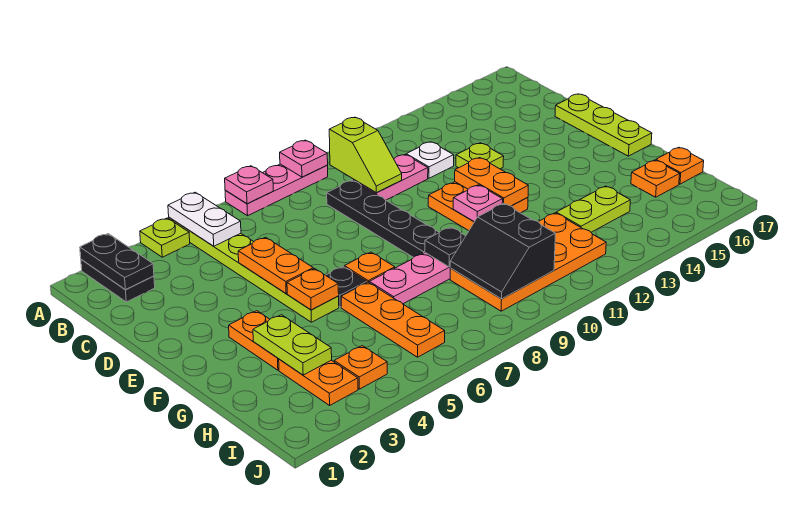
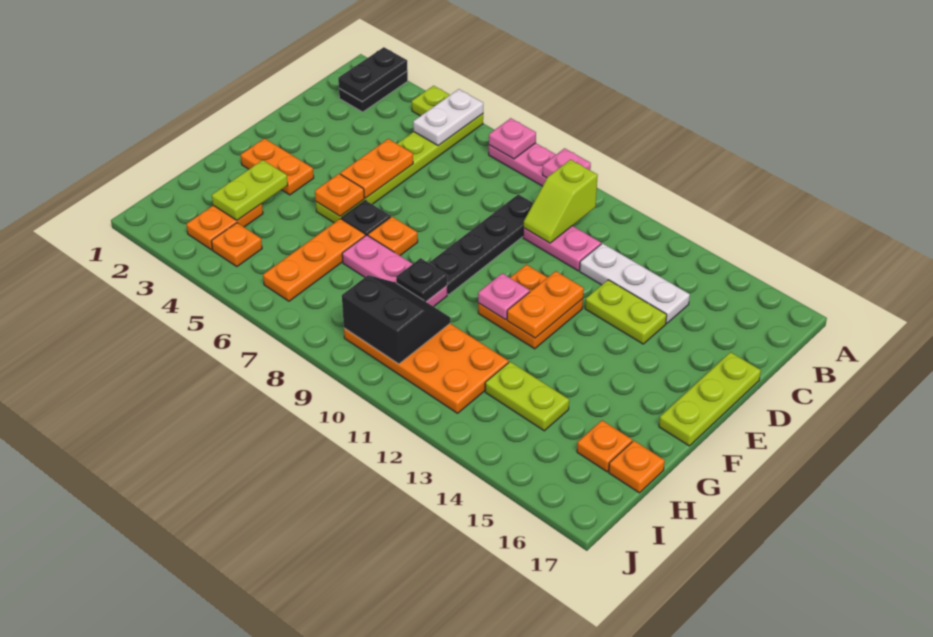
white 1x1 plate [406,142,454,178] -> white 1x3 plate [580,243,690,323]
lime 1x1 plate [456,143,504,169] -> lime 1x2 plate [585,280,667,344]
orange 1x2 plate [229,311,279,370] -> orange 1x2 plate turned to [241,138,314,195]
black 2x2 slope [450,203,555,299] -> black 2x2 slope turned to [342,275,450,364]

